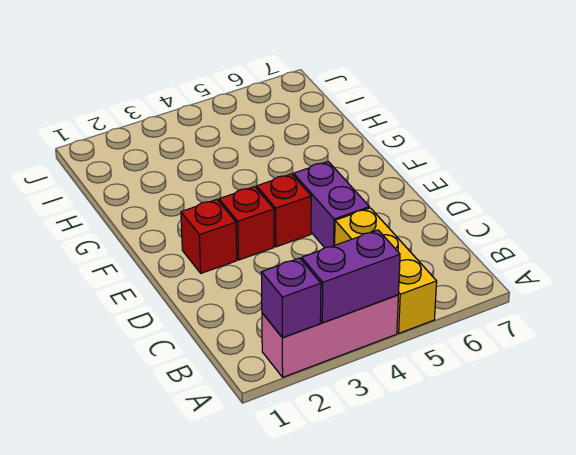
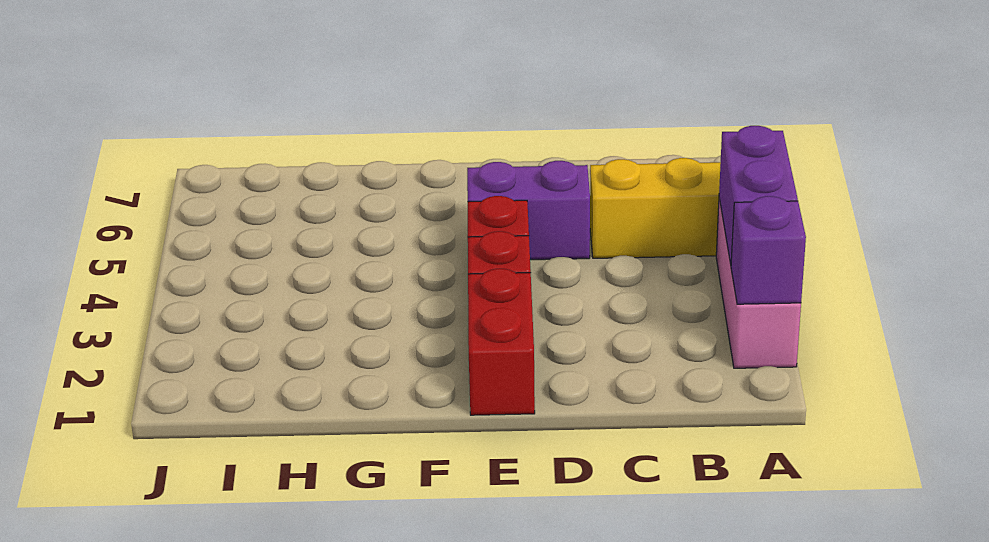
red 1x1 brick [181,200,237,273] -> red 1x2 brick [468,269,535,415]

